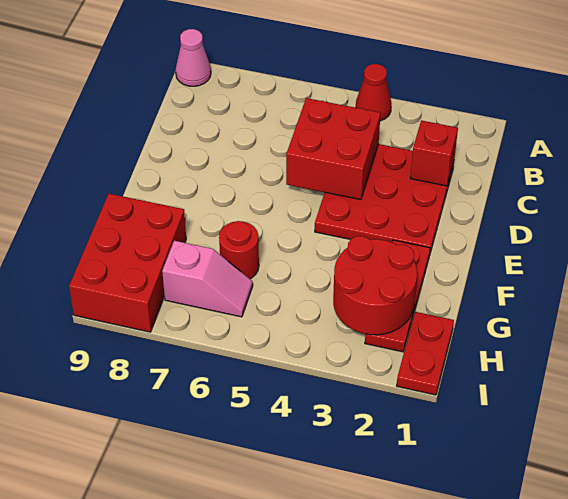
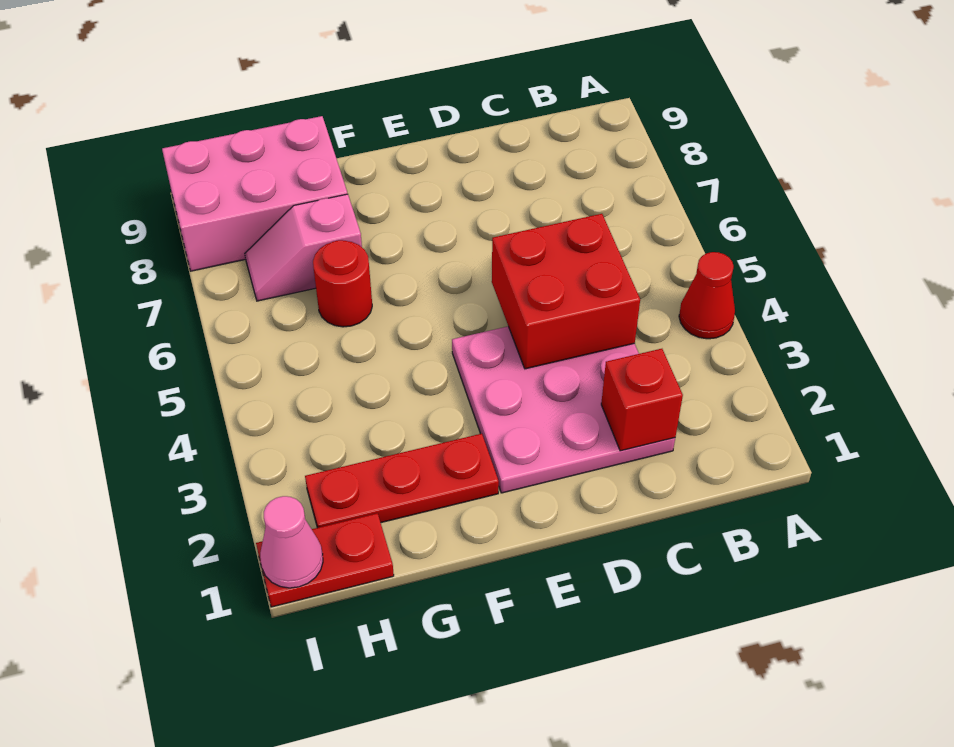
pink 1x1 cone [176,29,211,86] -> pink 1x1 cone moved to [260,496,323,588]
red 3x3 plate [315,144,454,253] -> pink 3x3 plate [452,326,675,493]
red 2x2 round brick [333,236,417,335] -> none
red 2x3 brick [69,194,186,332] -> pink 2x3 brick [162,116,347,271]
pink 1x2 slope [162,241,253,317] -> pink 1x2 slope turned to [245,194,362,301]

